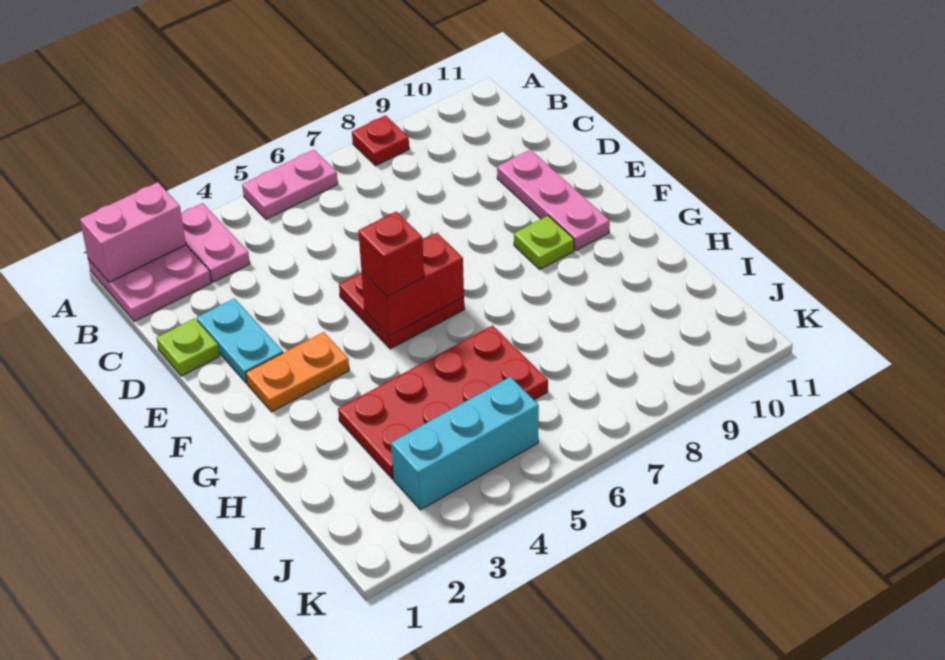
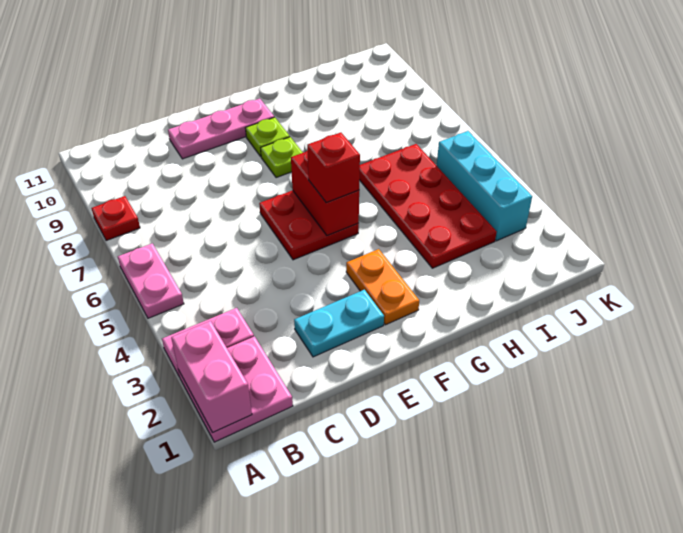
lime 1x1 plate [156,318,219,376] -> lime 1x1 plate moved to [261,137,303,178]

